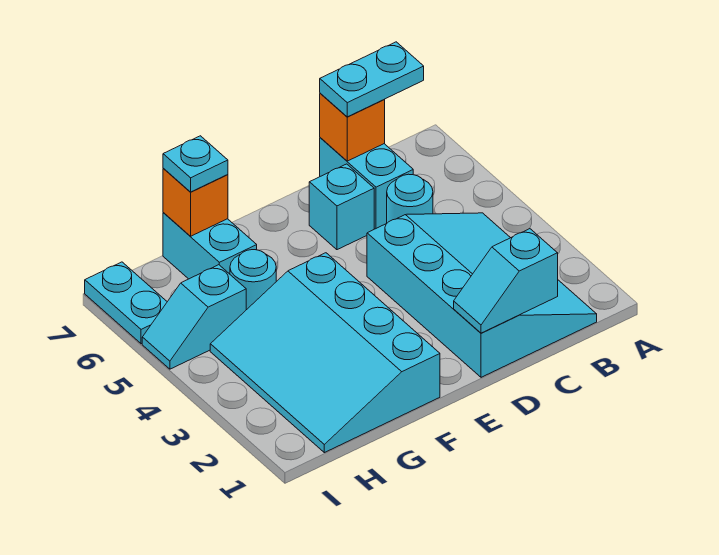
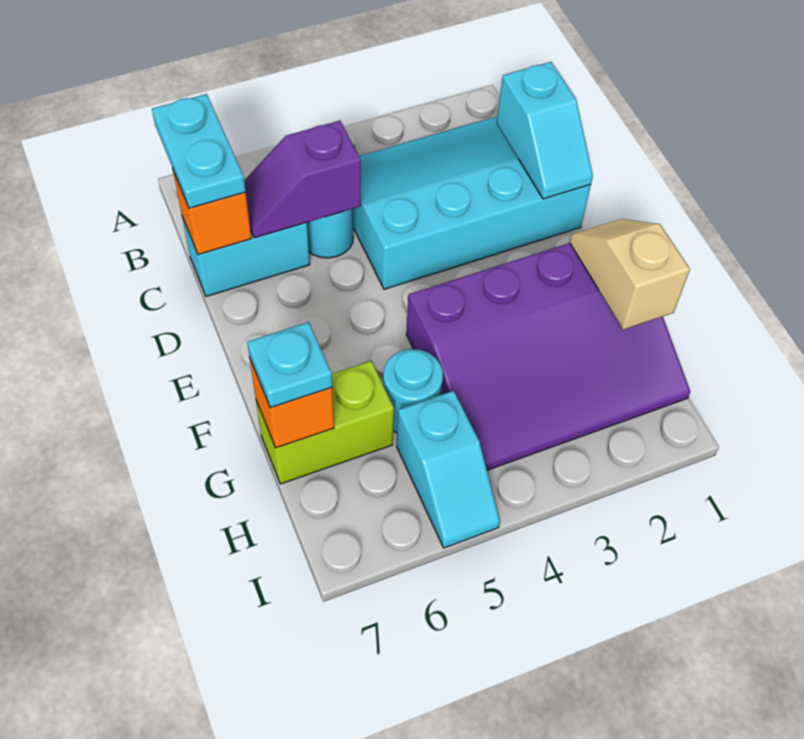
none -> purple 1x2 slope [244,121,361,238]
cyan 1x1 brick [309,164,374,250] -> none
cyan 3x4 slope [210,253,440,453] -> purple 3x4 slope [406,243,690,470]
none -> tan 1x2 slope [570,219,690,330]
cyan 1x2 brick [163,213,257,279] -> lime 1x2 brick [256,361,394,484]
cyan 1x2 plate [85,262,167,344] -> none

